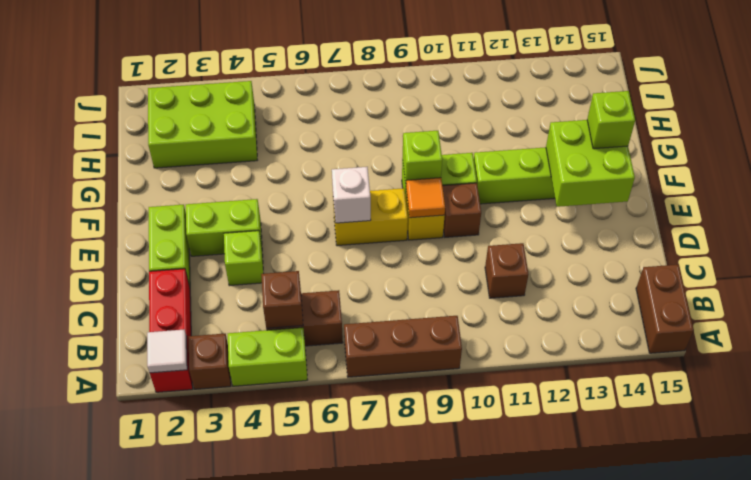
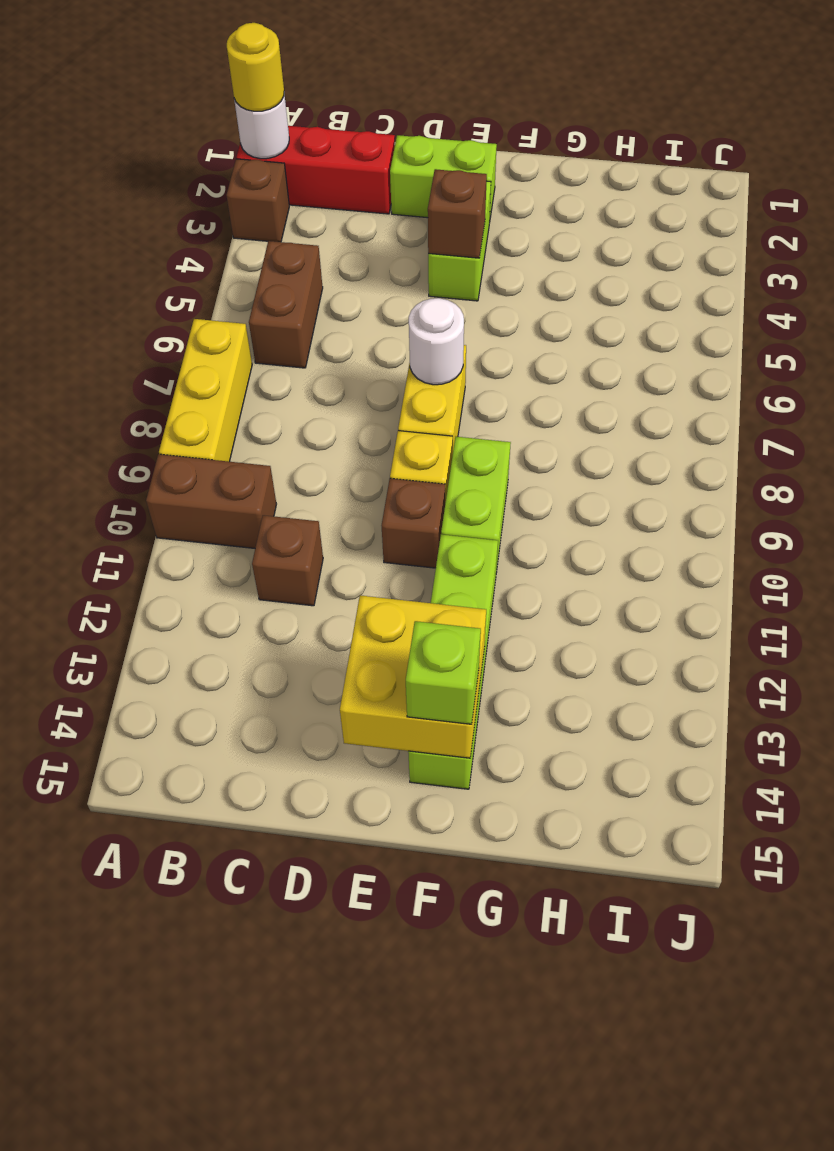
white 1x1 tile [147,329,187,373] -> white 1x1 round brick [234,94,289,159]
none -> yellow 1x1 round brick [227,23,284,111]
lime 1x2 brick [228,328,307,386] -> none
brown 1x3 brick [344,316,462,377] -> yellow 1x3 brick [159,319,252,462]
brown 1x2 brick [636,265,694,353] -> brown 1x2 brick moved to [146,454,276,548]
brown 1x1 brick [261,271,303,328] -> brown 1x1 brick moved to [428,169,487,258]
lime 1x1 brick [224,231,264,286] -> none
white 1x1 brick [332,167,371,223] -> white 1x1 round brick [409,298,464,385]
orange 1x1 tile [406,178,445,218] -> none
lime 2x2 brick [546,120,635,207] -> yellow 2x2 brick [340,595,486,758]
lime 1x1 brick [403,131,442,184] -> none
lime 2x3 brick [148,81,257,168] -> none

